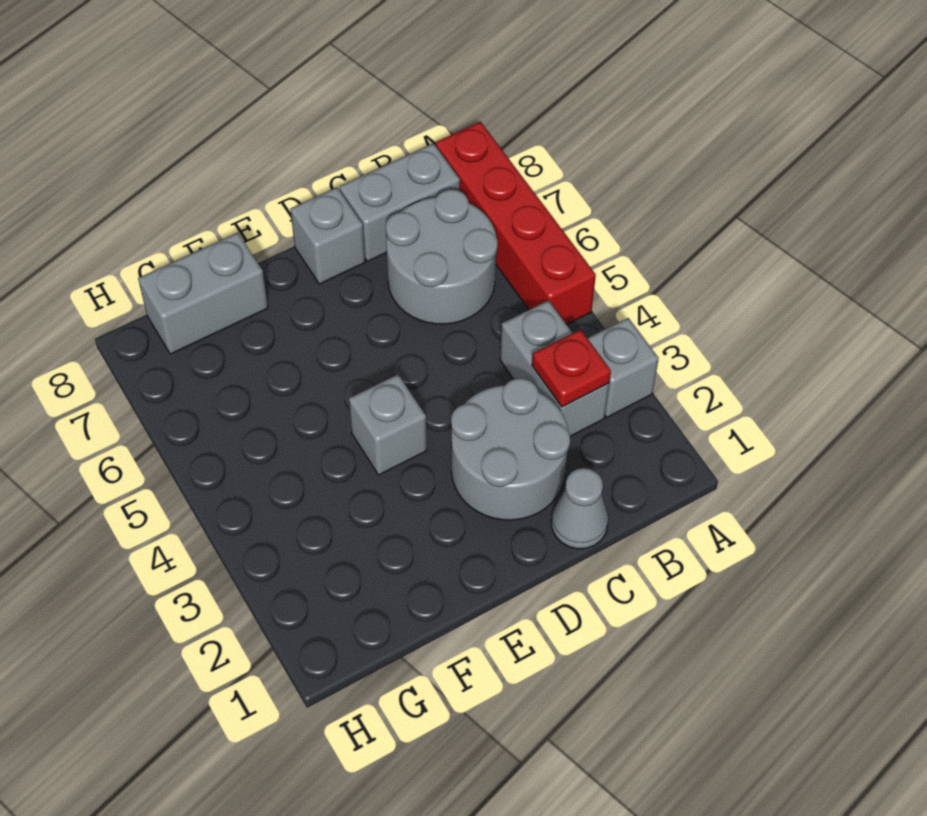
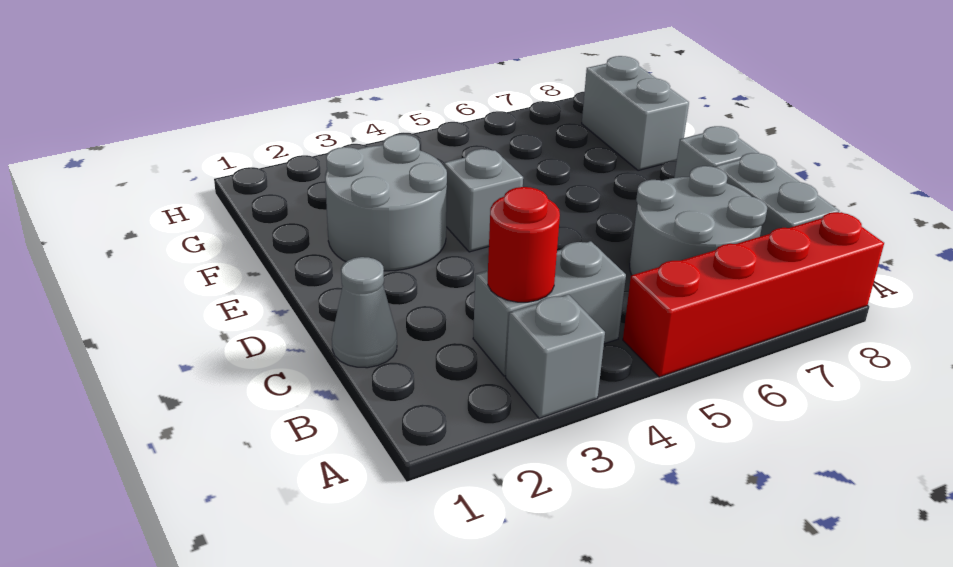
red 1x1 plate [532,330,611,407] -> red 1x1 round brick [488,187,560,302]
grey 2x2 round brick [451,378,570,520] -> grey 2x2 round brick moved to [325,135,447,271]

